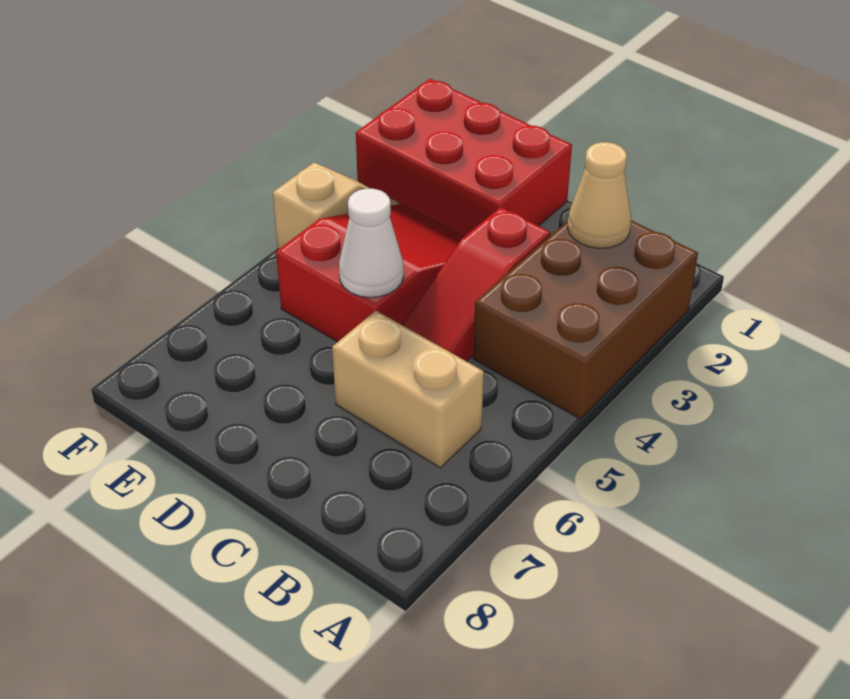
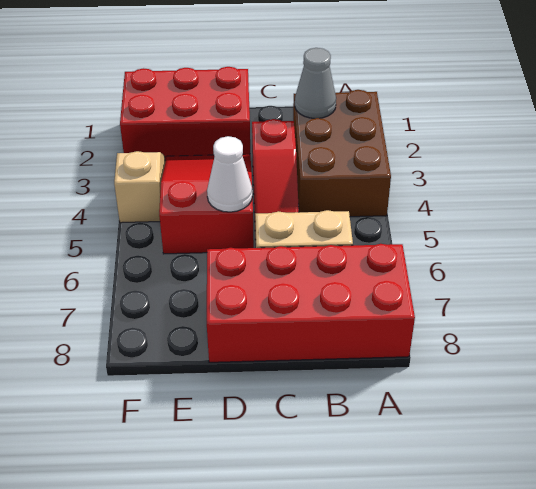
none -> red 2x4 brick [207,244,415,362]
tan 1x1 cone [568,142,631,248] -> grey 1x1 cone [295,48,336,118]

